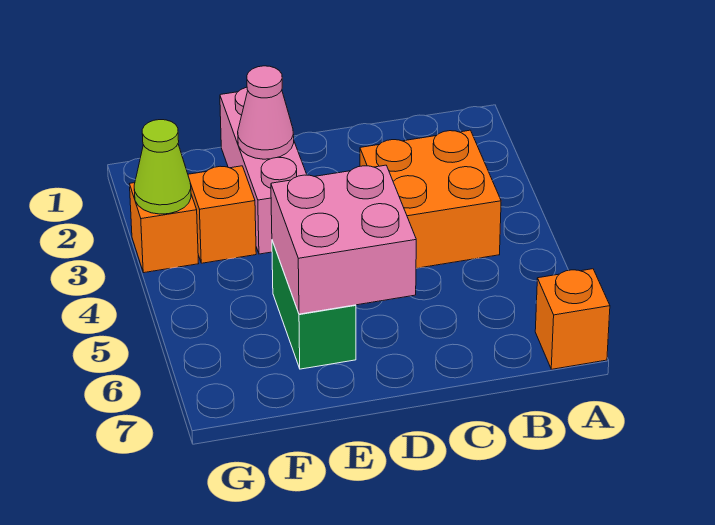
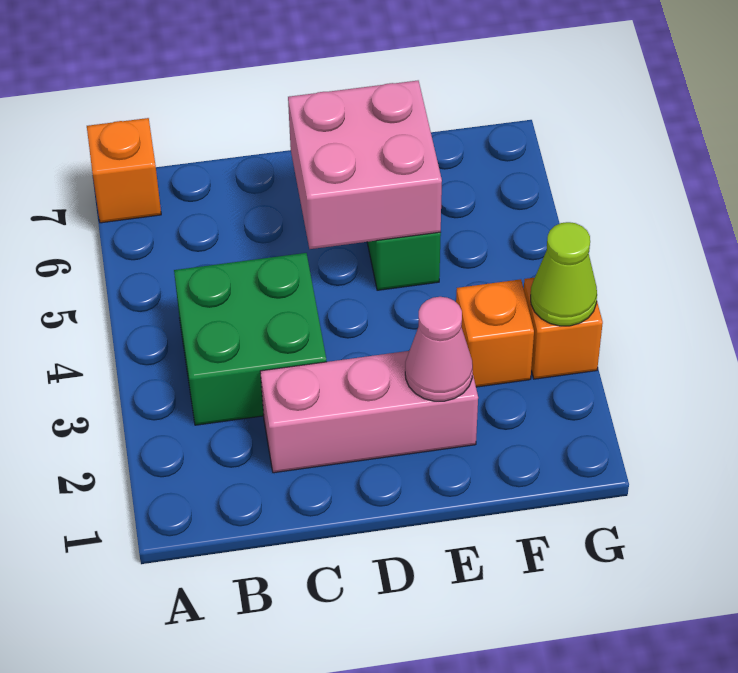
orange 2x2 brick [360,130,501,268] -> green 2x2 brick [174,253,327,425]
pink 1x3 brick [220,87,307,254] -> pink 1x3 brick turned to [260,351,478,473]

